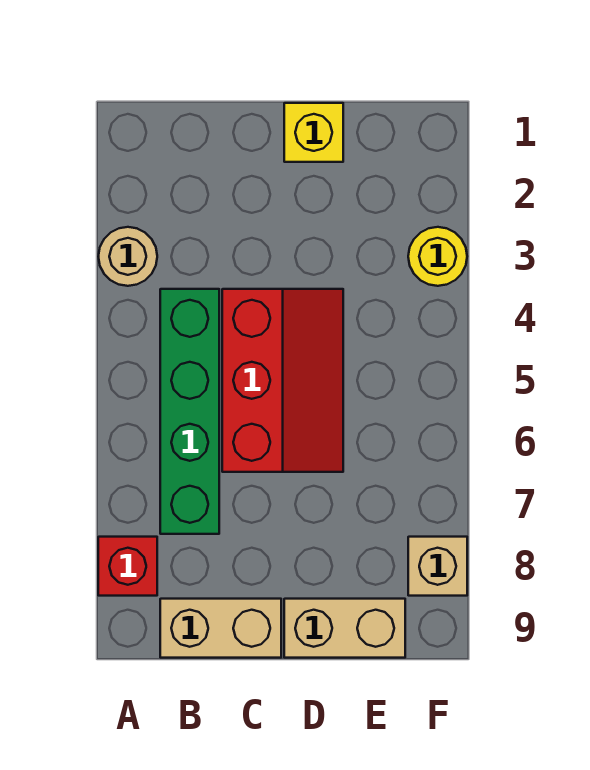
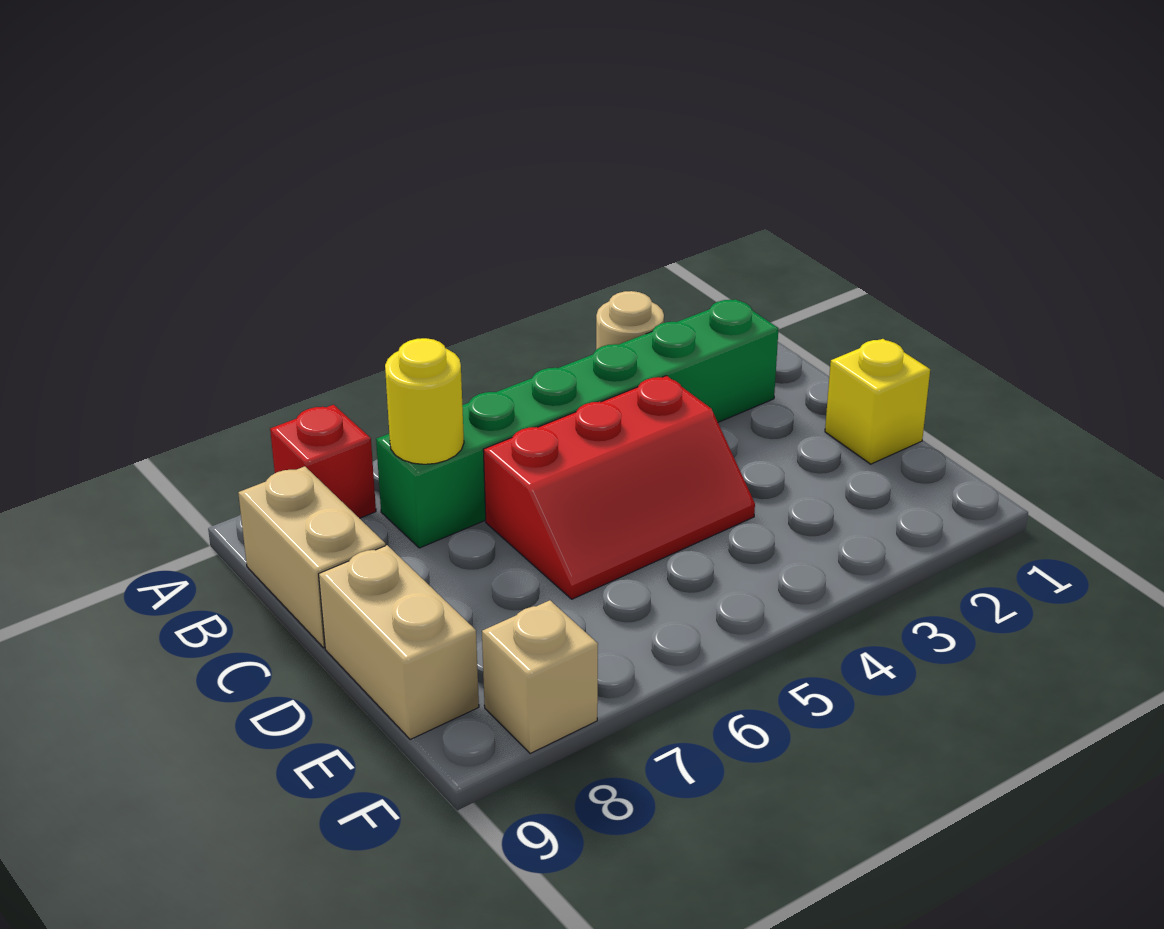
green 1x4 brick [160,289,219,534] -> green 1x6 brick [376,299,779,548]
yellow 1x1 round brick [408,227,467,286] -> yellow 1x1 round brick moved to [385,338,464,464]

